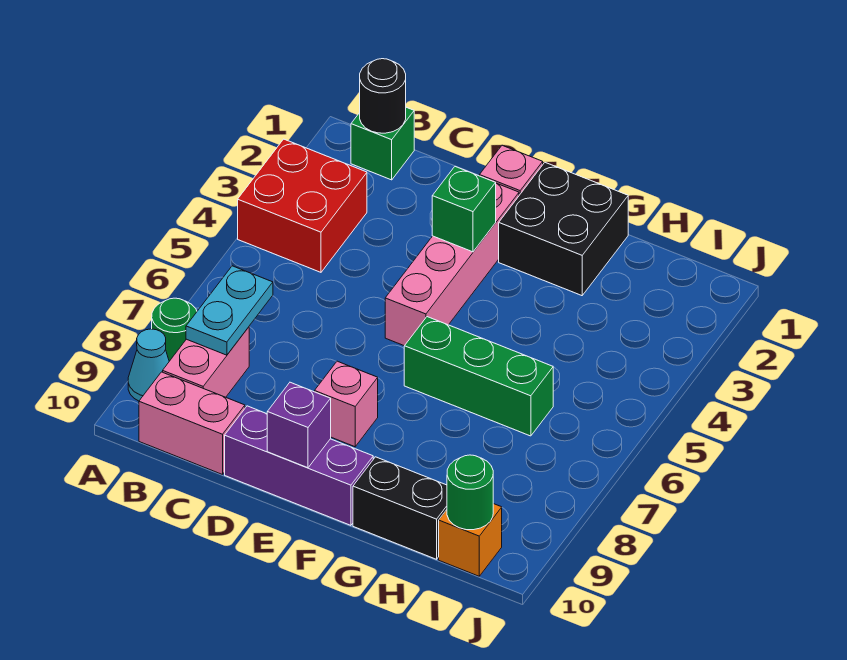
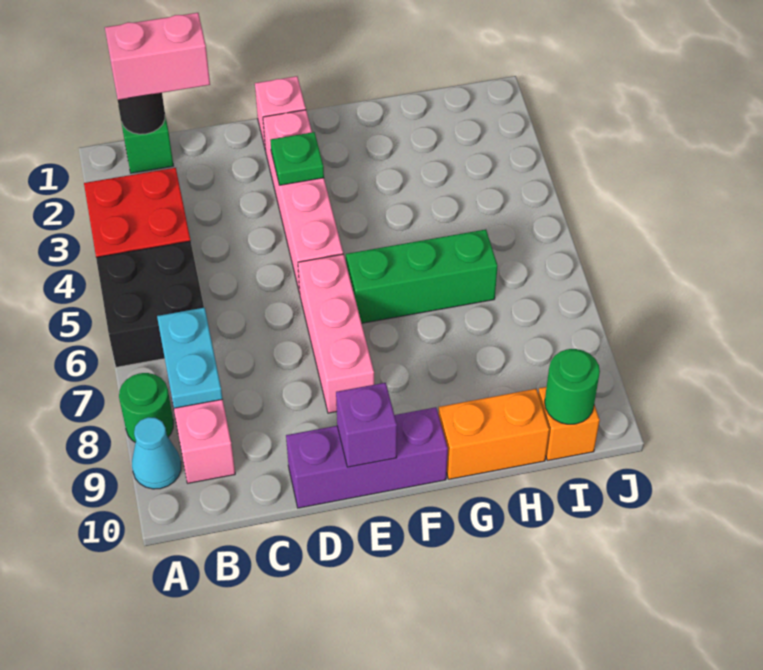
pink 1x2 brick [139,372,245,475] -> pink 1x2 brick moved to [105,13,210,100]
green 1x1 brick [432,167,496,252] -> green 1x1 plate [270,132,324,185]
pink 1x1 brick [315,361,378,447] -> pink 1x3 brick [298,254,374,413]
black 2x2 brick [499,163,628,296] -> black 2x2 brick moved to [96,241,204,367]
black 1x2 brick [353,457,447,559] -> orange 1x2 brick [438,389,549,479]

